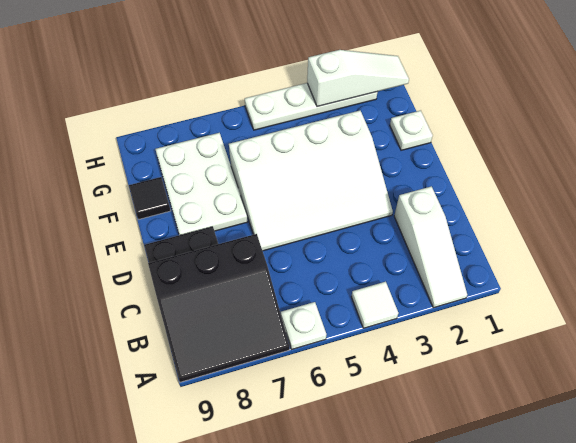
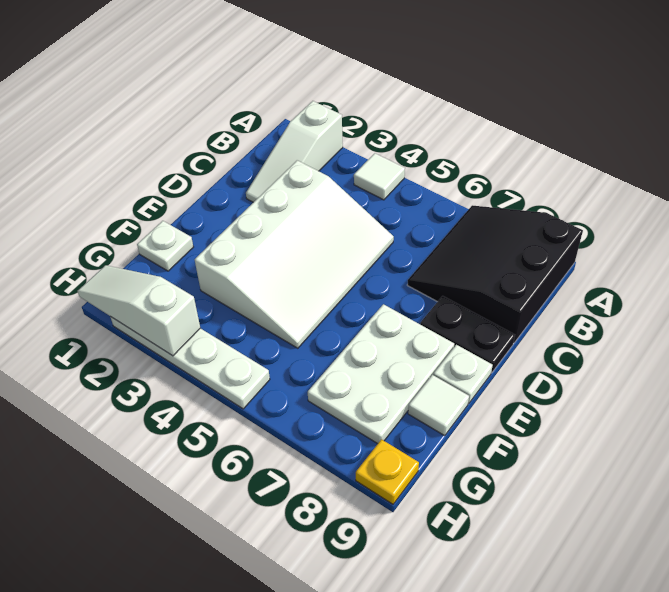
white 1x3 slope [394,186,467,308] -> white 1x3 slope turned to [246,101,343,202]
white 1x1 plate [281,302,326,349] -> white 1x1 plate moved to [433,345,493,403]
black 3x3 slope [148,234,290,382] -> black 3x3 slope turned to [407,205,583,343]
white 3x4 slope [229,111,393,251] -> white 3x4 slope turned to [195,160,394,348]
black 1x1 tile [129,177,171,220] -> white 1x1 tile [408,375,469,436]
none -> yellow 1x1 plate [356,439,419,504]

